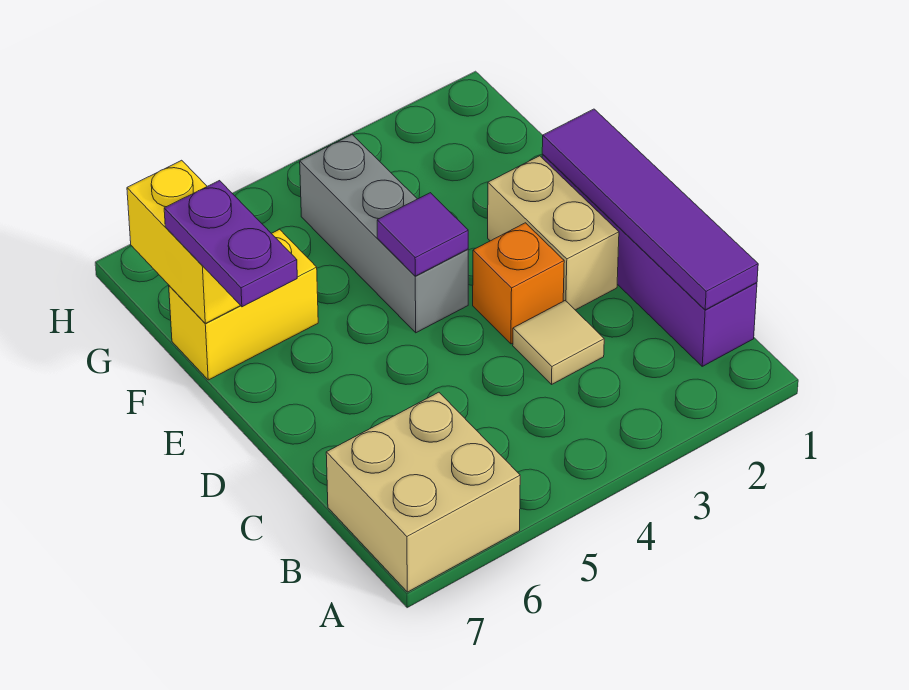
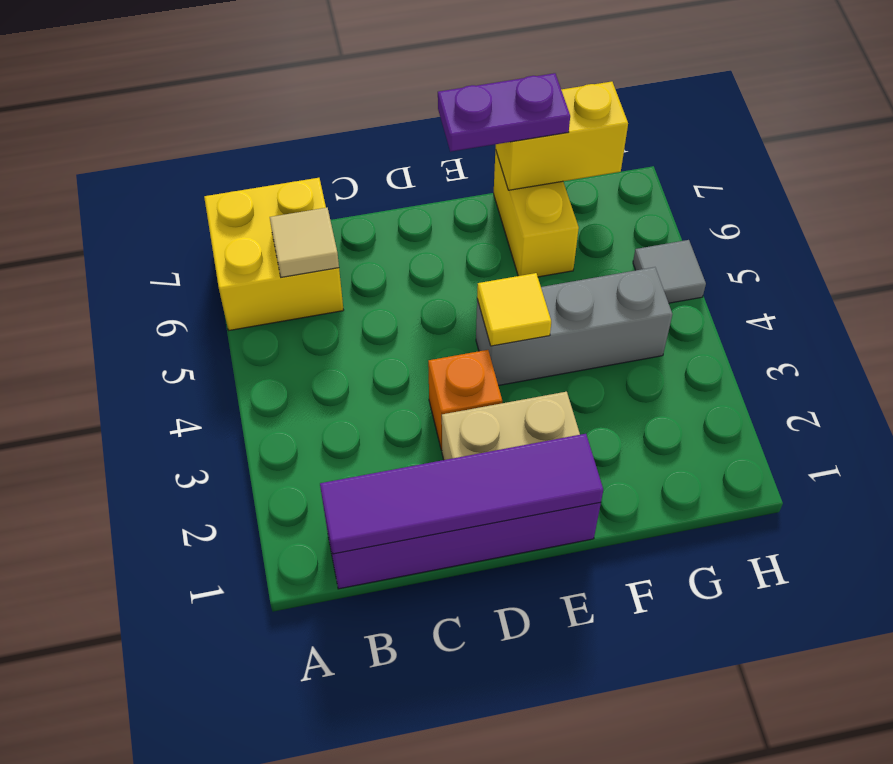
tan 2x2 brick [326,392,520,592] -> yellow 2x2 brick [204,178,343,330]
tan 1x1 tile [513,301,604,384] -> tan 1x1 tile moved to [270,208,339,277]
purple 1x1 tile [377,193,468,276] -> yellow 1x1 tile [477,273,551,346]
none -> grey 1x1 tile [633,240,706,303]

